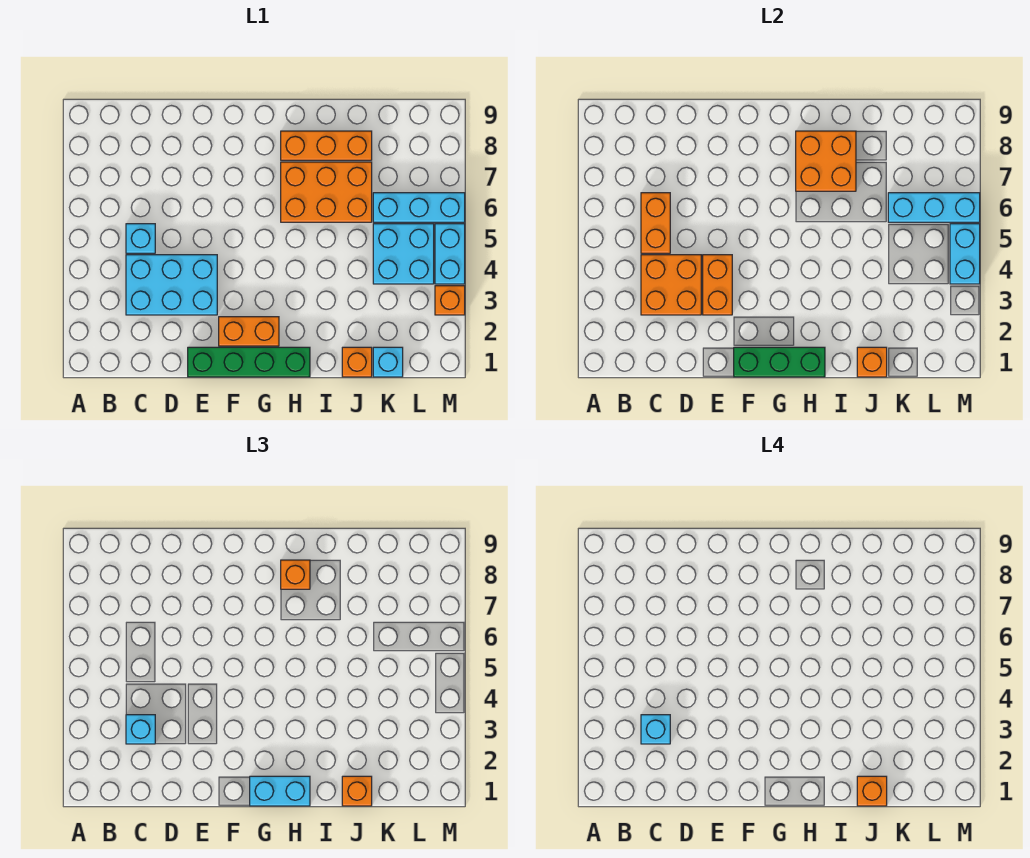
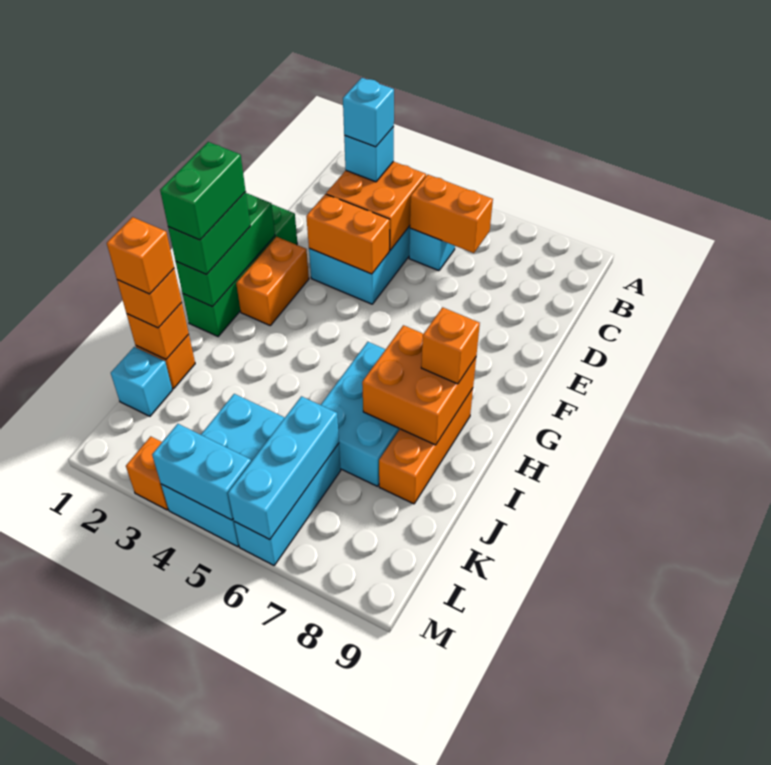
cyan 1x2 brick [250,776,310,806] -> green 1x2 brick [168,192,250,275]
none -> green 1x2 brick [160,142,246,240]
orange 2x3 brick [281,162,372,222] -> cyan 2x3 brick [321,342,400,486]

